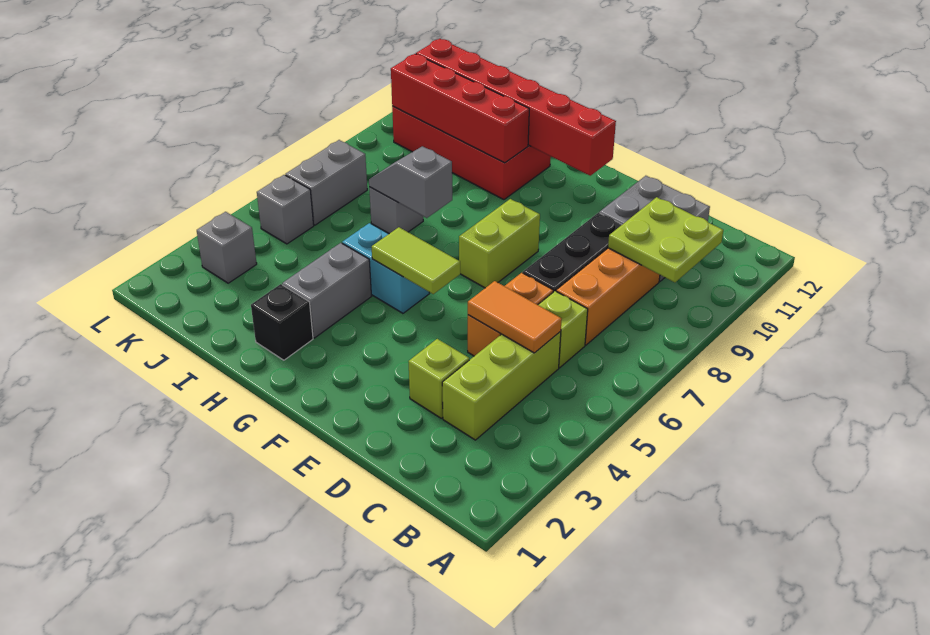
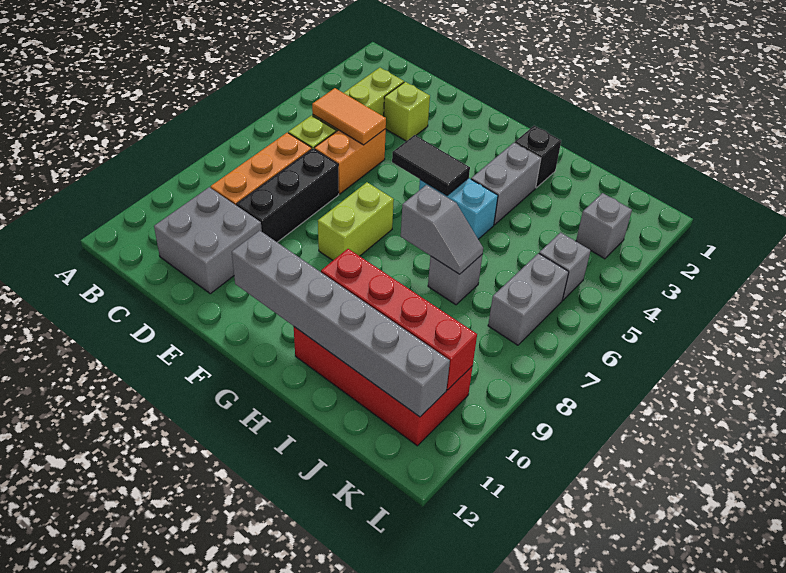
lime 2x2 plate [608,197,723,282] -> none
lime 1x2 tile [372,227,460,294] -> black 1x2 tile [392,135,470,195]
red 1x6 brick [416,39,616,176] -> grey 1x6 brick [232,230,450,417]

